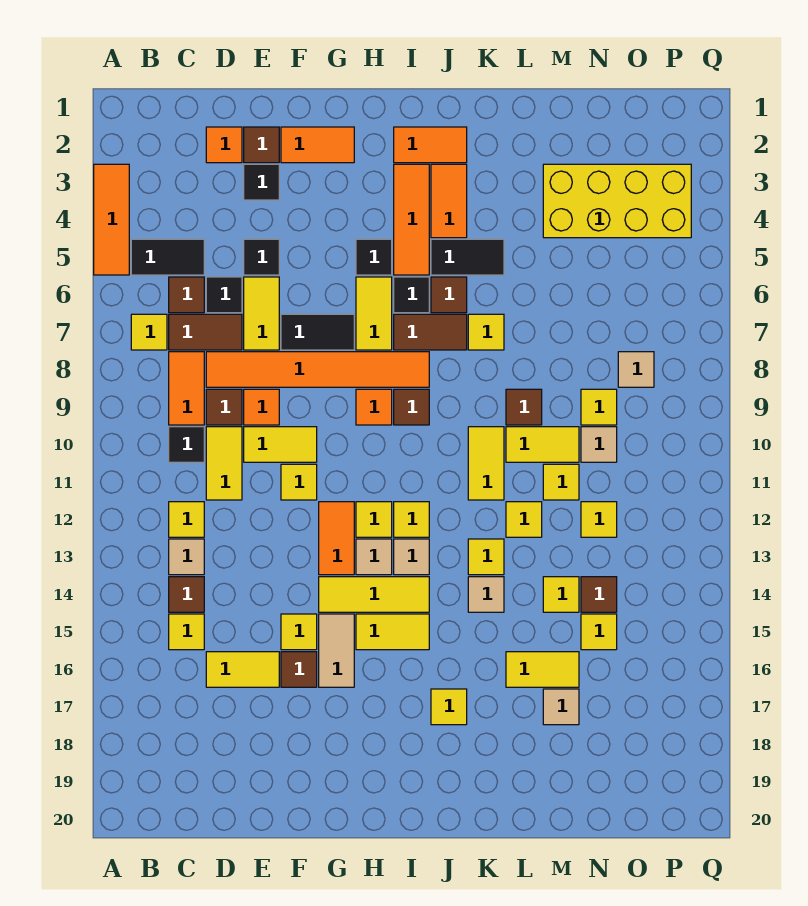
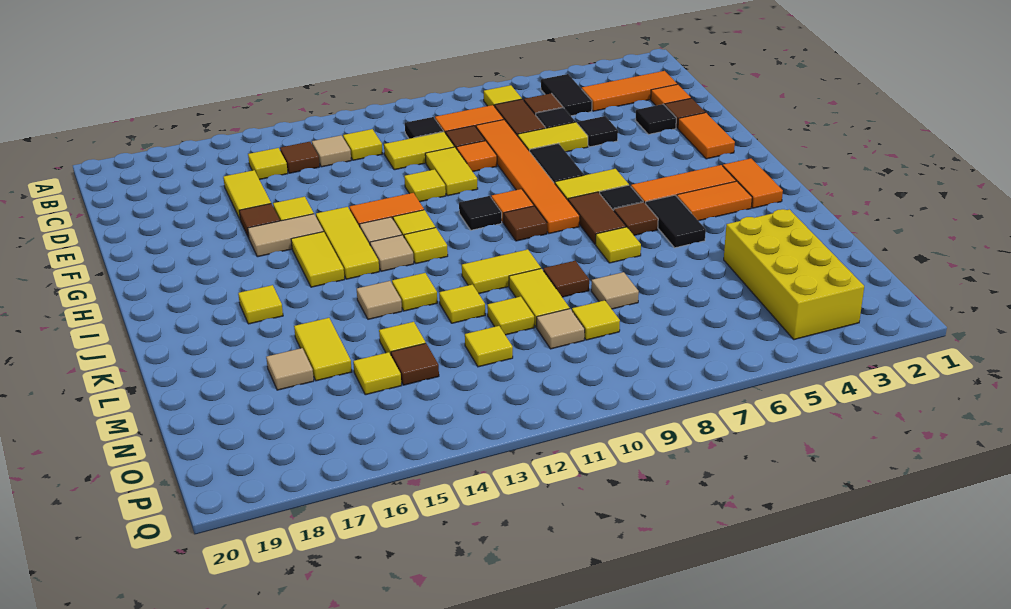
orange 1x3 tile [94,164,129,275] -> orange 1x3 tile moved to [582,71,677,111]
black 1x1 tile [356,239,392,275] -> black 1x1 tile moved to [459,196,502,230]
tan 1x1 tile [618,352,654,387] -> tan 1x1 tile moved to [591,272,639,309]

